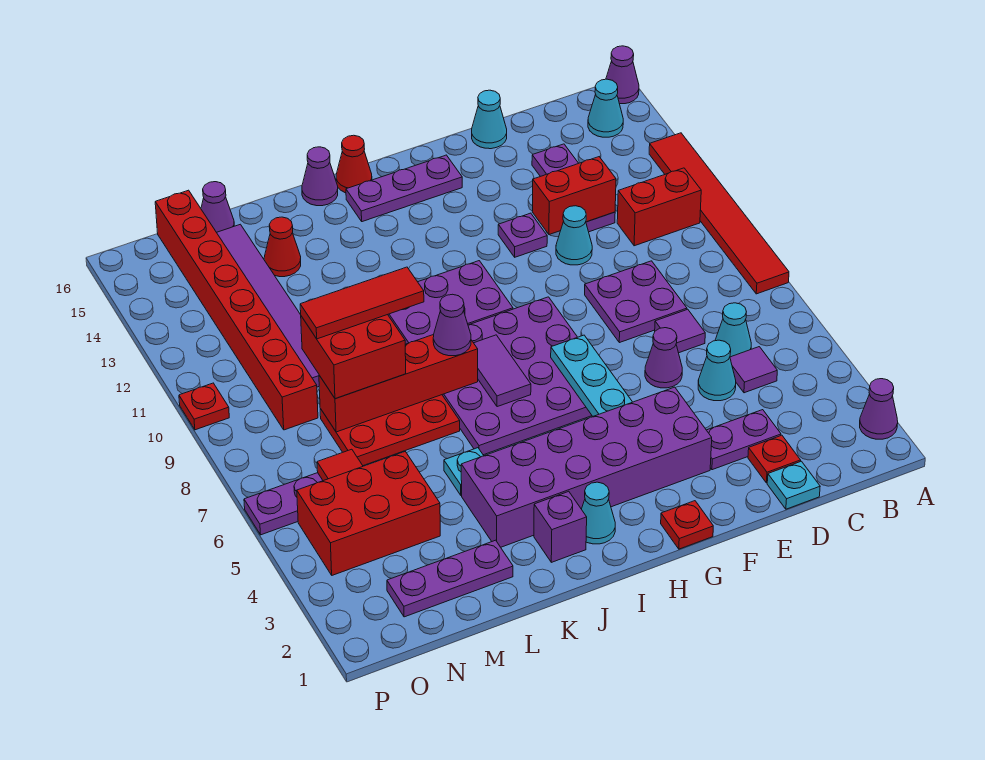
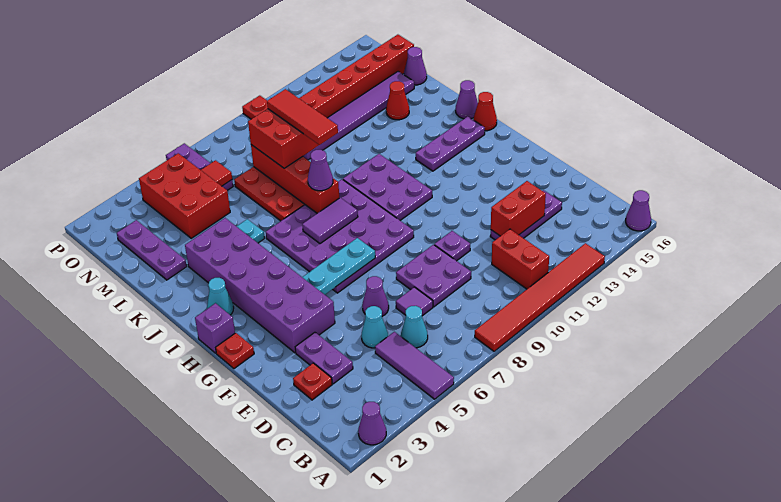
cyan 1x1 cone [588,79,623,137] -> none
purple 1x1 tile [730,347,777,393] -> purple 1x3 tile [375,332,454,399]
cyan 1x1 plate [767,461,820,509] -> none
red 1x2 brick [533,157,616,235] -> red 1x2 brick turned to [491,181,546,236]
cyan 1x1 cone [556,206,592,265] -> none
cyan 1x1 cone [472,90,507,149] -> none
purple 1x1 plate [498,213,547,257] -> purple 1x1 plate moved to [434,231,470,261]
purple 1x3 plate [346,155,462,222] -> purple 1x3 plate turned to [416,117,485,171]
purple 1x1 brick [534,491,587,562] -> purple 1x1 brick moved to [195,303,235,353]

